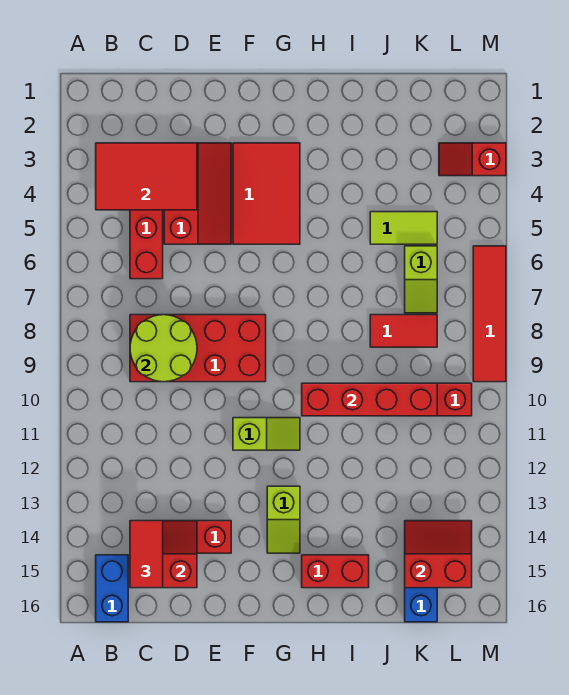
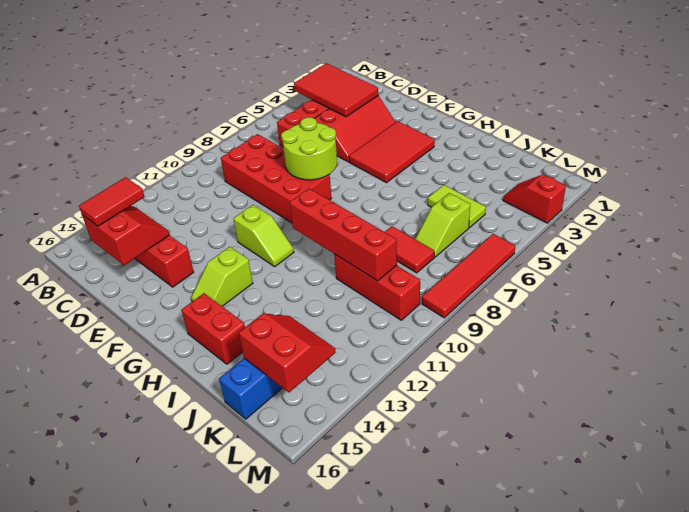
blue 1x2 brick [96,555,128,622] -> none
lime 2x2 round brick [130,315,197,382] -> lime 2x2 round brick moved to [281,117,337,180]

